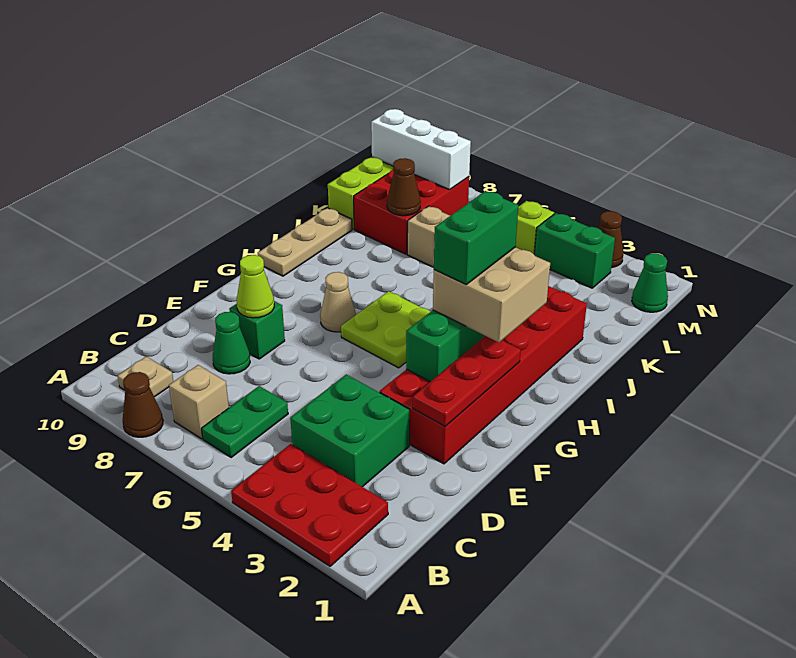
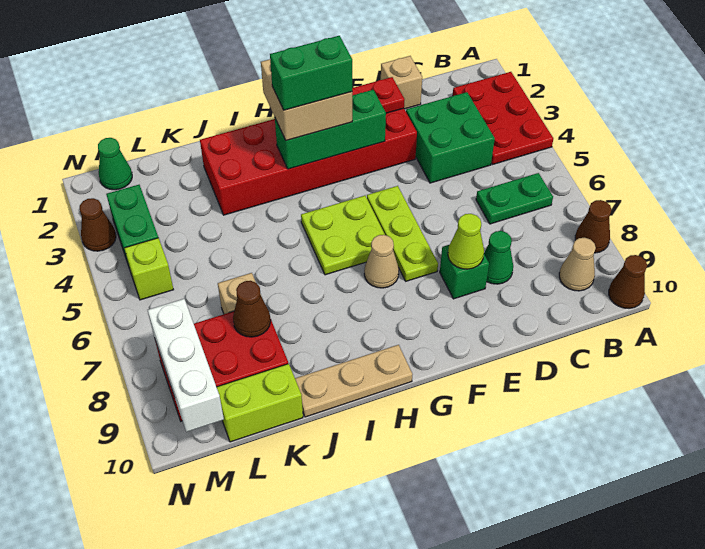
none -> brown 1x1 cone [609,255,647,308]
tan 1x1 brick [169,365,229,439] -> tan 1x1 brick moved to [381,56,422,109]
tan 1x1 plate [118,357,173,397] -> tan 1x1 cone [559,238,596,291]
none -> lime 1x3 plate [367,186,438,281]

